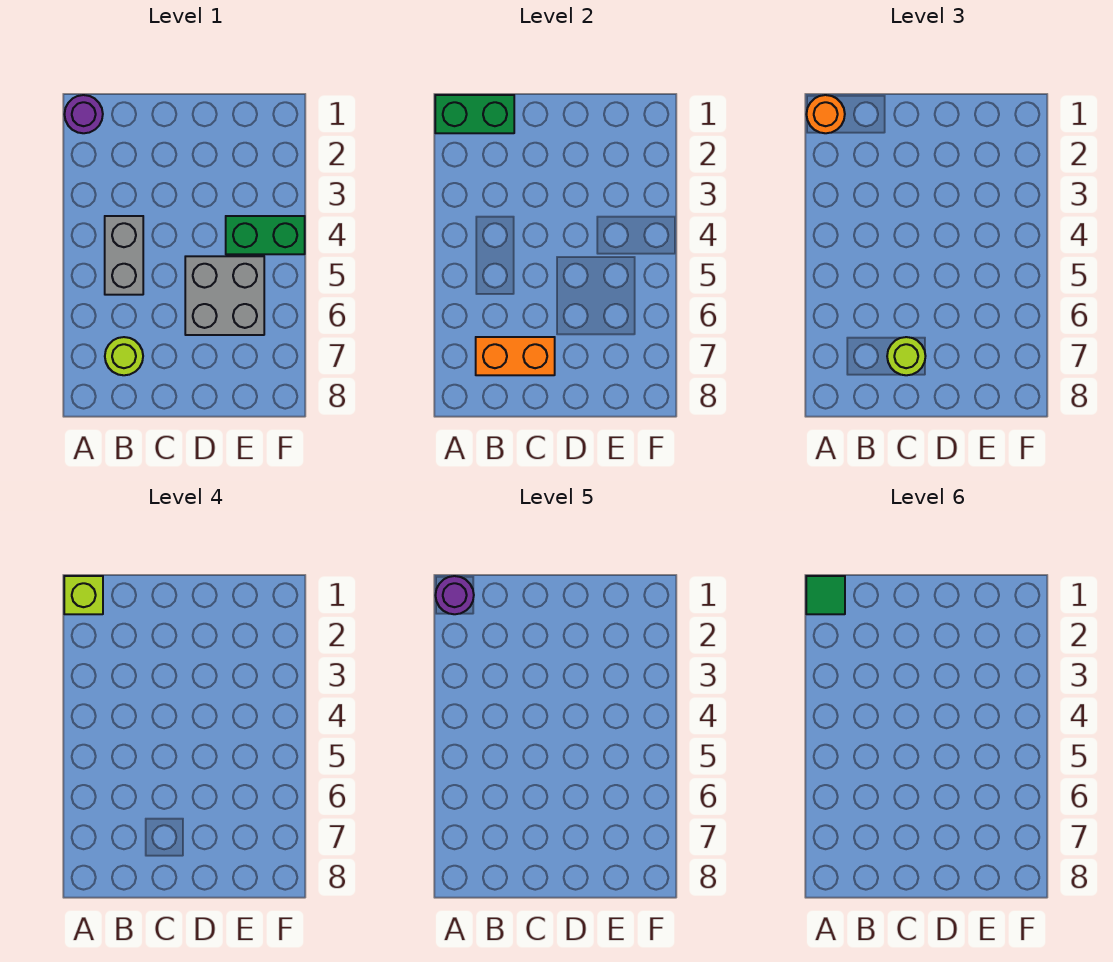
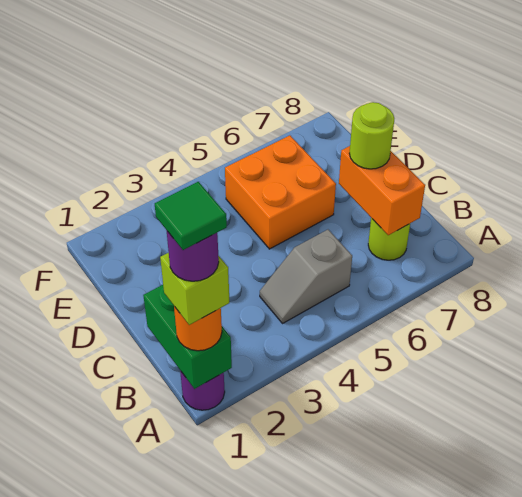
grey 1x2 brick [105,216,143,295] -> grey 1x2 slope [260,230,352,323]
grey 2x2 brick [185,256,264,335] -> orange 2x2 brick [225,135,336,249]
green 1x2 brick [226,216,305,254] -> none

